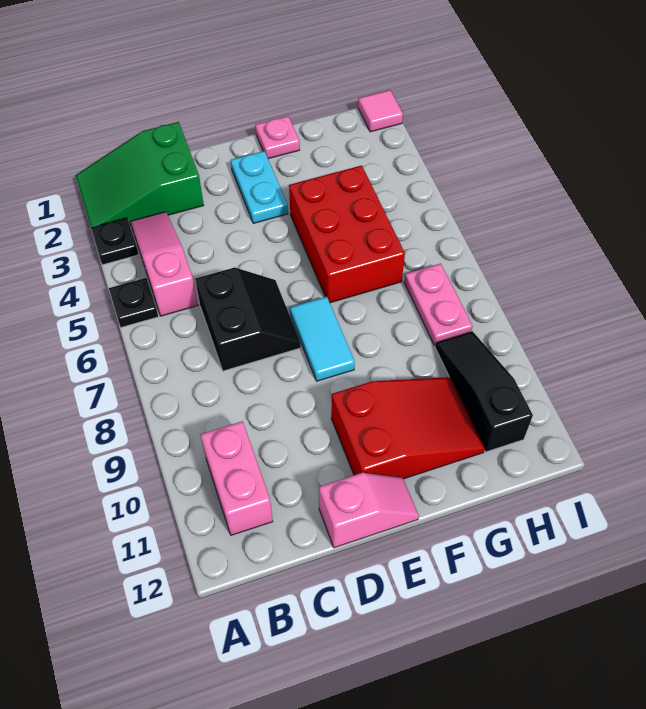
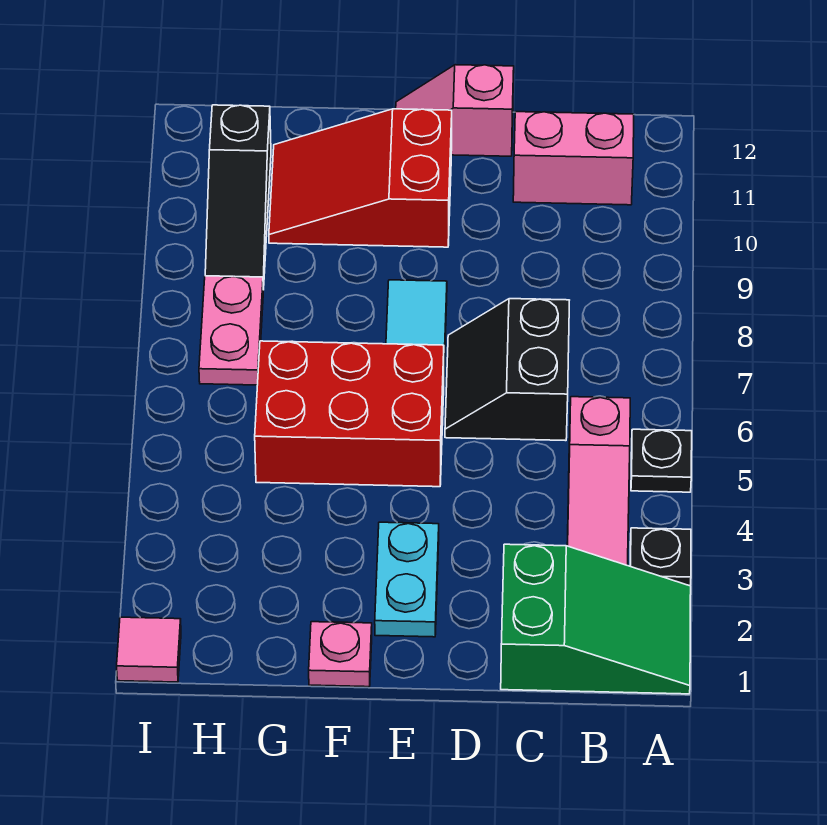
pink 1x2 brick [201,421,273,535] -> pink 1x2 brick turned to [513,112,634,205]
red 2x3 brick [289,165,405,303] -> red 2x3 brick turned to [255,341,444,487]

